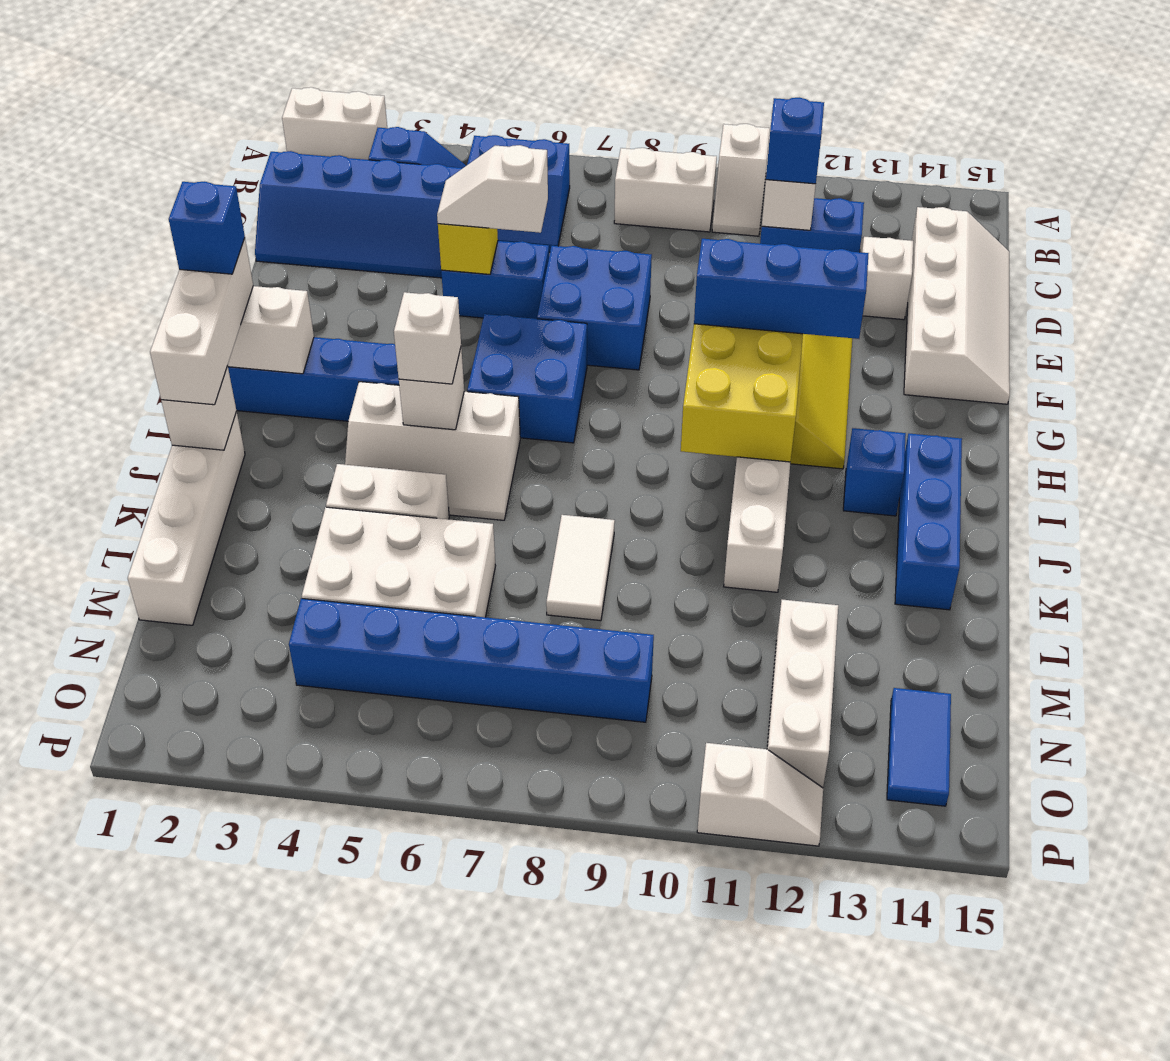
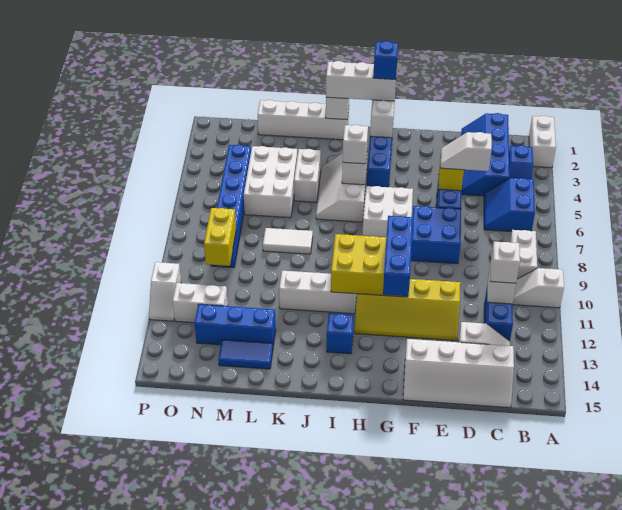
blue 1x1 brick [766,98,824,184] -> white 1x1 brick [491,241,520,283]
white 1x2 slope [437,145,548,233] -> white 1x2 slope turned to [441,132,492,171]
blue 2x2 brick [467,314,587,443] -> white 2x2 brick [362,186,413,237]
blue 1x3 brick [895,434,962,610] -> blue 1x3 brick moved to [195,304,276,346]
white 1x3 brick [767,600,838,788] -> white 1x2 brick [173,283,228,323]
none -> yellow 1x2 brick [204,208,236,266]
blue 1x2 tile [887,688,951,806] -> blue 1x2 tile moved to [218,340,273,369]

